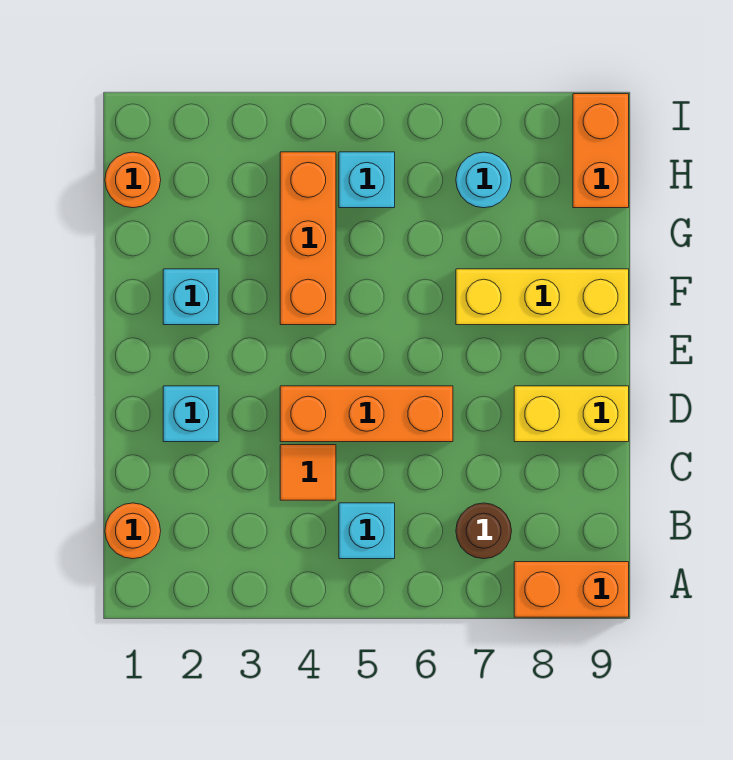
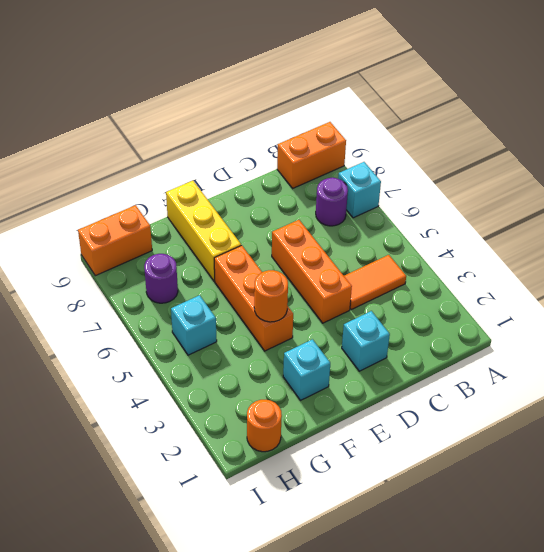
orange 1x2 brick [514,562,629,617] -> orange 1x2 brick turned to [277,122,346,188]
orange 1x1 round brick [105,503,161,559] -> orange 1x1 round brick moved to [254,270,288,322]
cyan 1x1 brick [339,503,395,559] -> cyan 1x1 brick moved to [338,162,381,218]
brown 1x1 round brick [456,503,511,559] -> purple 1x1 round brick [316,177,348,226]
orange 1x1 tile [280,445,336,500] -> orange 1x2 tile [344,255,406,310]
yellow 1x2 brick [514,386,629,442] -> none
orange 1x3 brick [280,152,336,325] -> orange 1x3 brick turned to [214,245,293,351]
cyan 1x1 round brick [456,152,511,208] -> purple 1x1 round brick [144,254,178,303]

